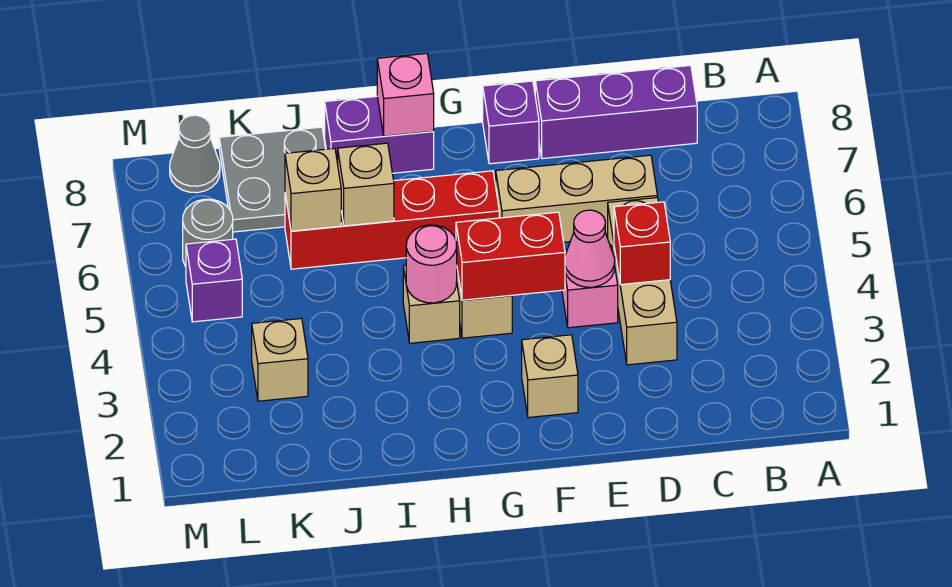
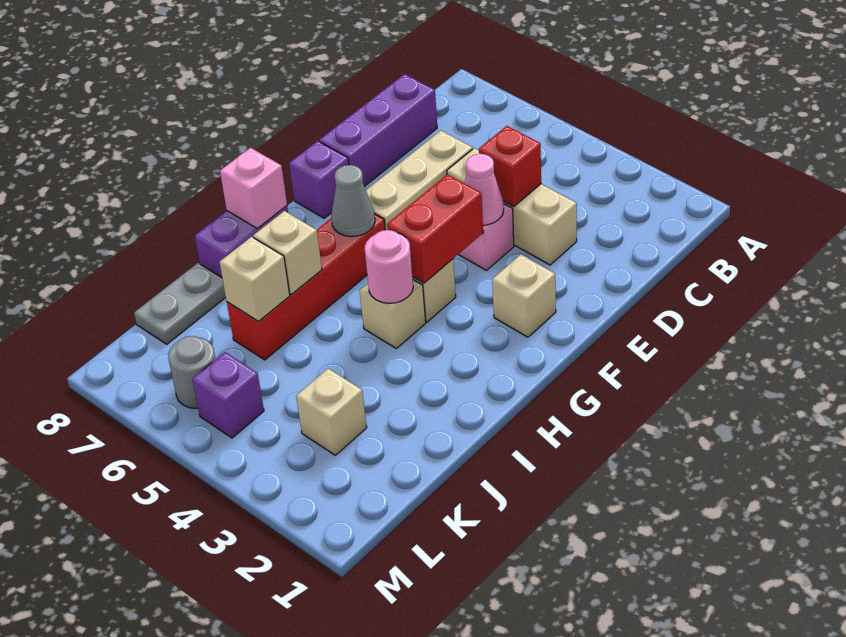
grey 2x2 plate [219,127,325,232] -> grey 1x2 plate [134,263,226,344]
grey 1x1 cone [170,115,220,193] -> grey 1x1 cone moved to [331,165,375,237]

